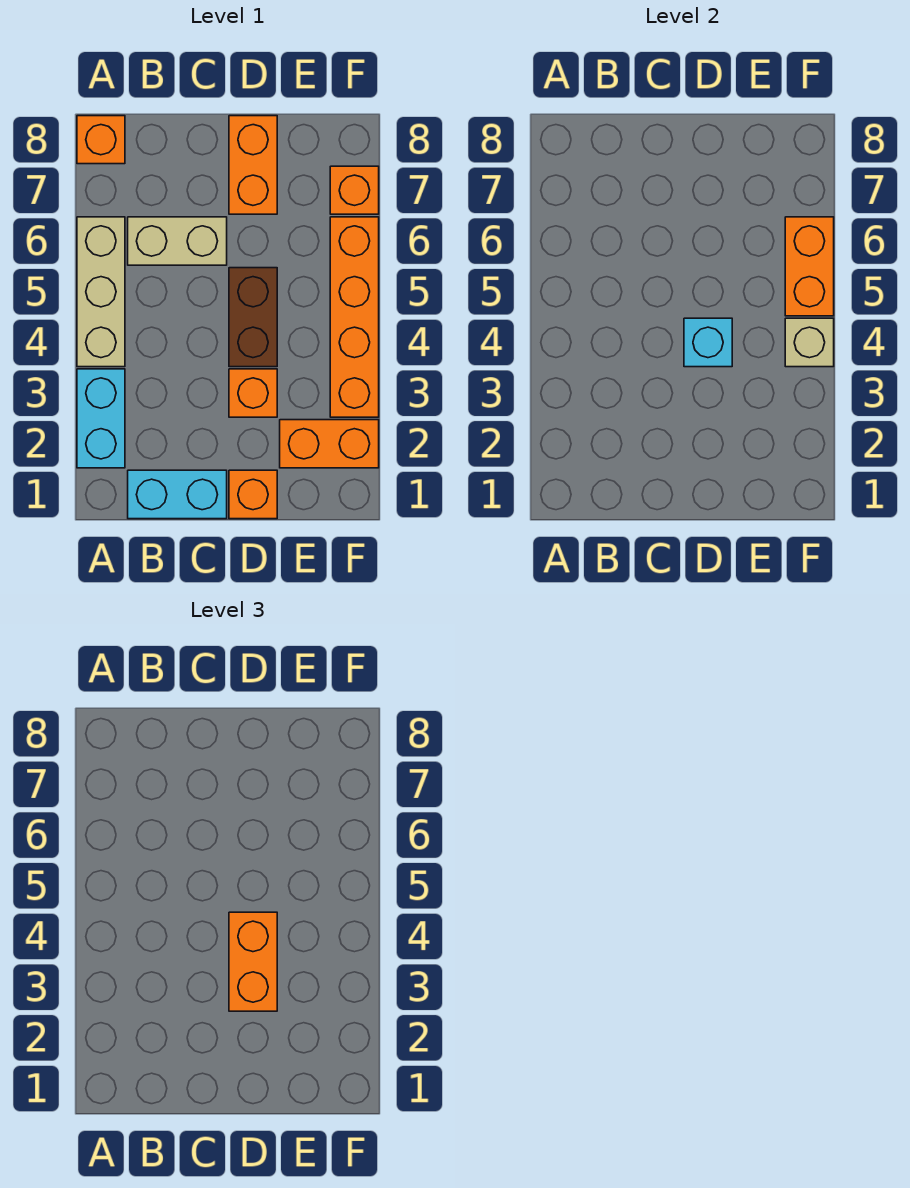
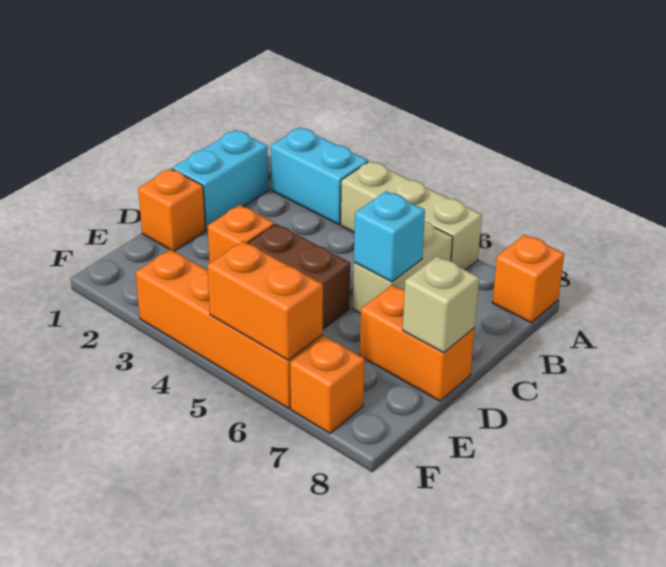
orange 1x2 brick [229,912,277,1011] -> none
cyan 1x1 brick [684,318,732,367] -> cyan 1x1 brick moved to [354,191,425,282]
orange 1x2 brick [280,420,379,468] -> none
tan 1x1 brick [785,318,834,367] -> tan 1x1 brick moved to [403,256,479,353]

